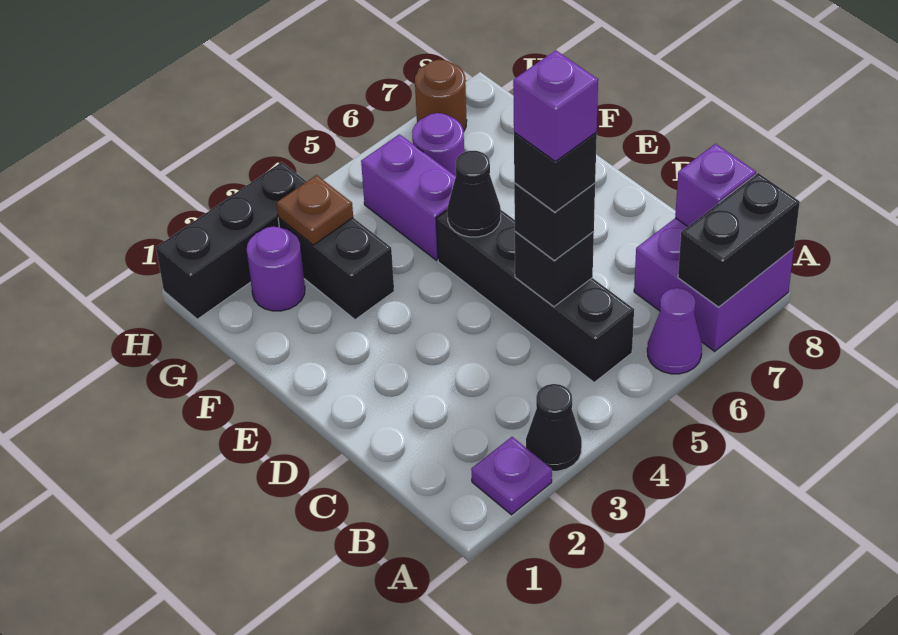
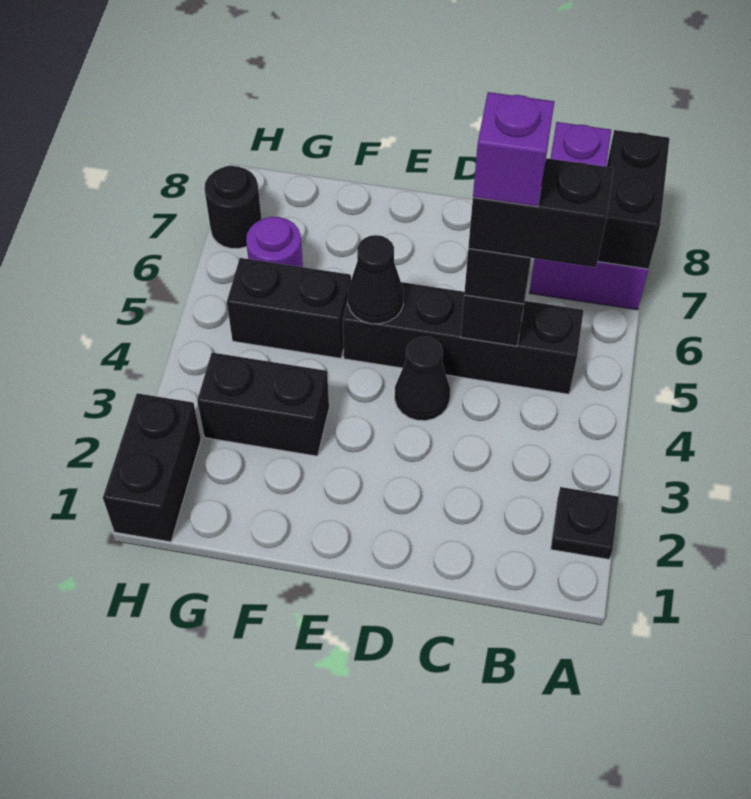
purple 1x1 plate [471,437,552,515] -> black 1x1 plate [551,487,619,559]
black 1x1 cone [526,384,582,471] -> black 1x1 cone moved to [395,337,450,421]
purple 1x1 cone [647,288,702,374] -> none
black 1x1 brick [514,132,597,212] -> black 1x2 brick [468,158,613,267]
purple 1x2 brick [361,134,456,260] -> black 1x2 brick [227,258,351,358]
purple 1x1 round brick [247,227,305,311] -> none
brown 1x1 plate [276,175,353,245] -> none
black 1x3 brick [156,162,307,319] -> black 1x2 brick [103,393,201,542]
brown 1x1 round brick [415,60,467,130] -> black 1x1 round brick [205,166,261,249]

